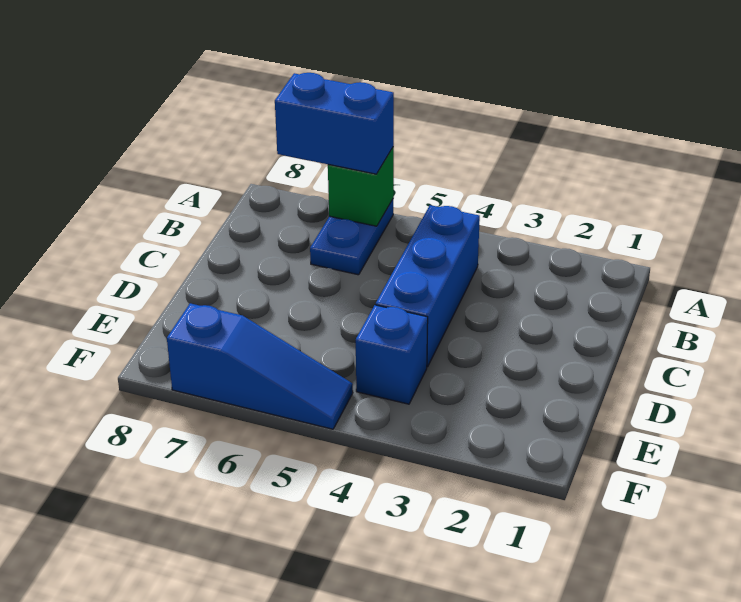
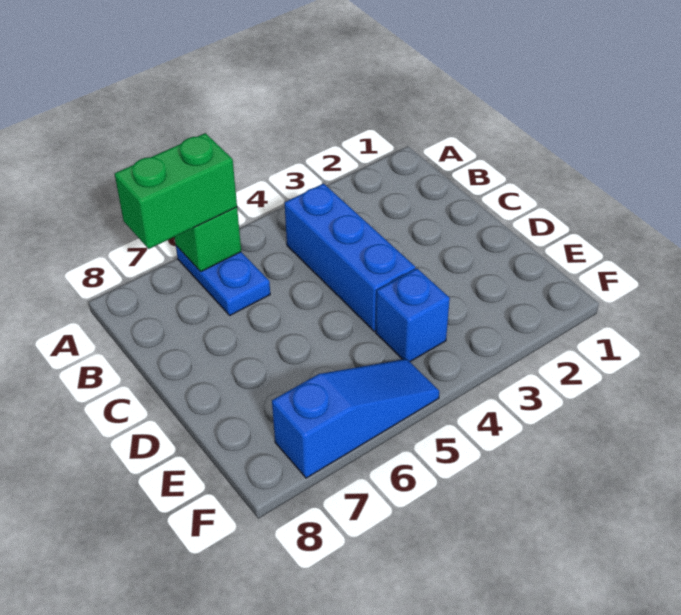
blue 1x2 brick [275,73,394,174] -> green 1x2 brick [115,133,237,249]

